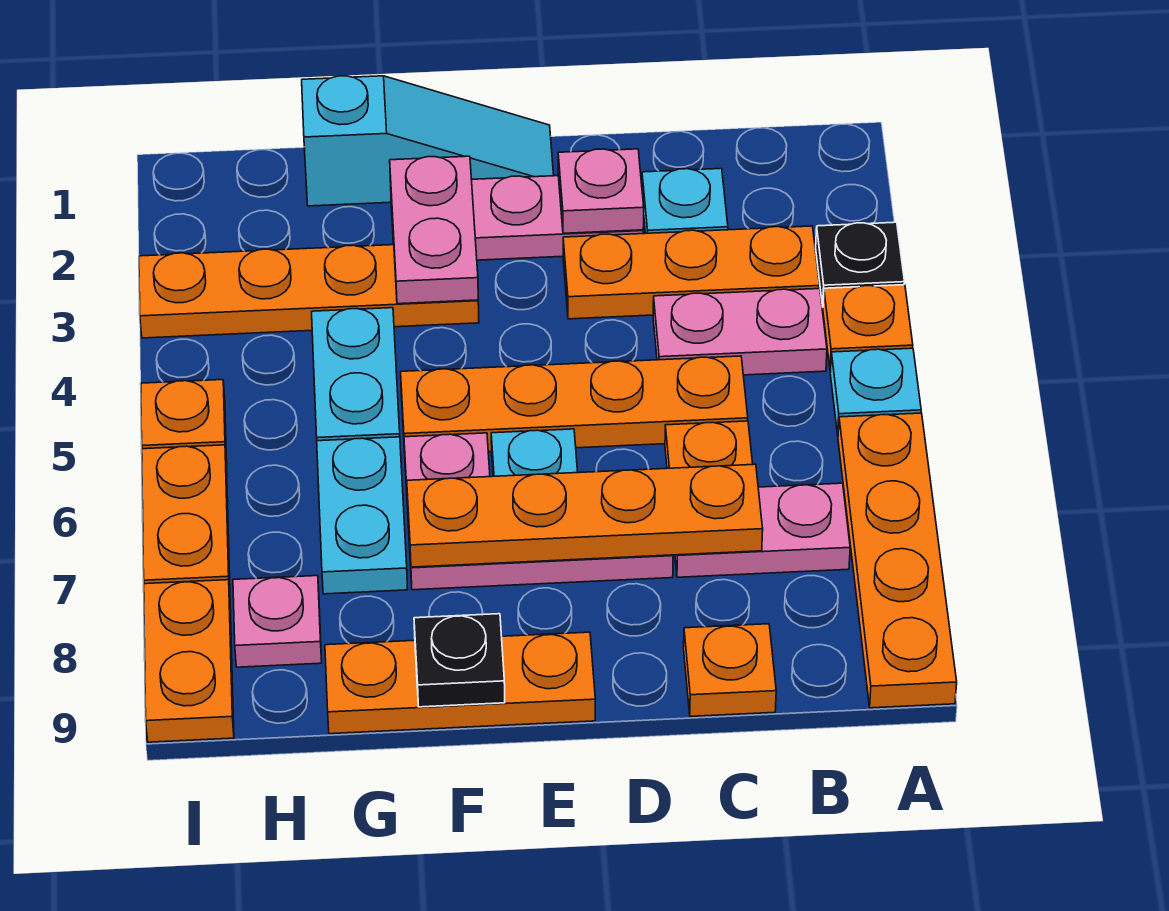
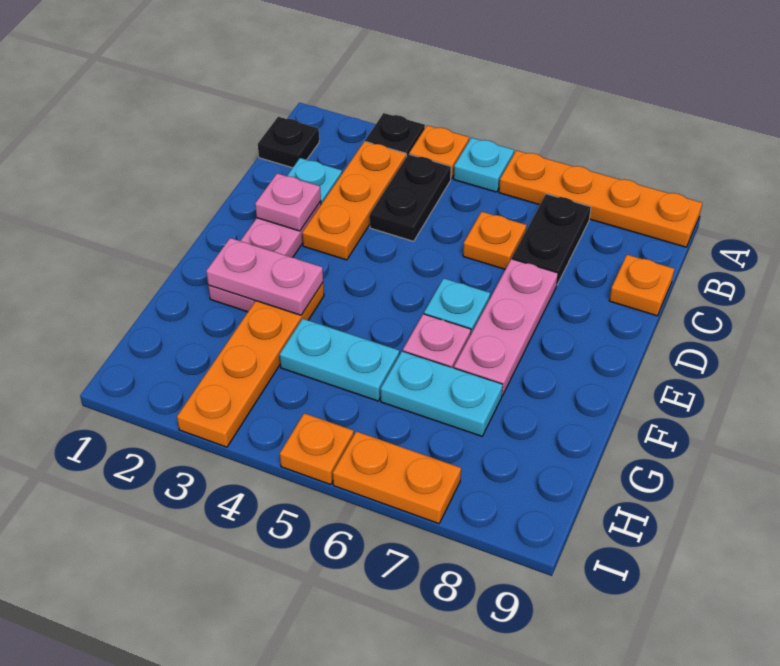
pink 1x2 plate [653,289,827,375] -> black 1x2 plate [370,154,451,241]
pink 1x2 plate [675,483,850,577] -> black 1x2 plate [512,194,591,284]
orange 1x4 plate [401,356,748,452] -> none
orange 1x4 plate [407,464,763,567] -> none
cyan 1x3 slope [302,76,554,206] -> none
orange 1x3 plate [325,632,595,734] -> none
black 1x1 plate [414,614,505,707] -> black 1x1 plate moved to [258,117,319,168]
pink 1x1 plate [233,576,322,667] -> none
orange 1x2 plate [144,580,234,742] -> none

